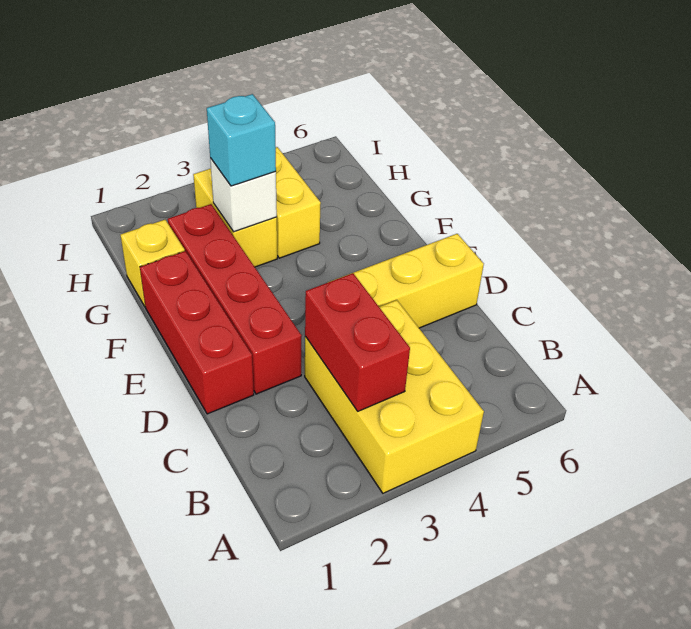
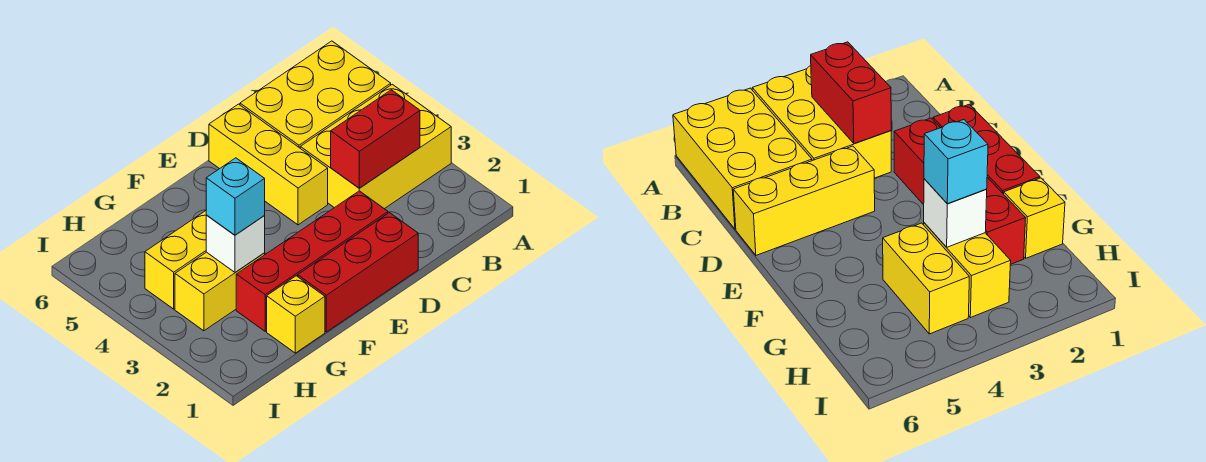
none -> yellow 2x3 brick [240,41,391,148]

